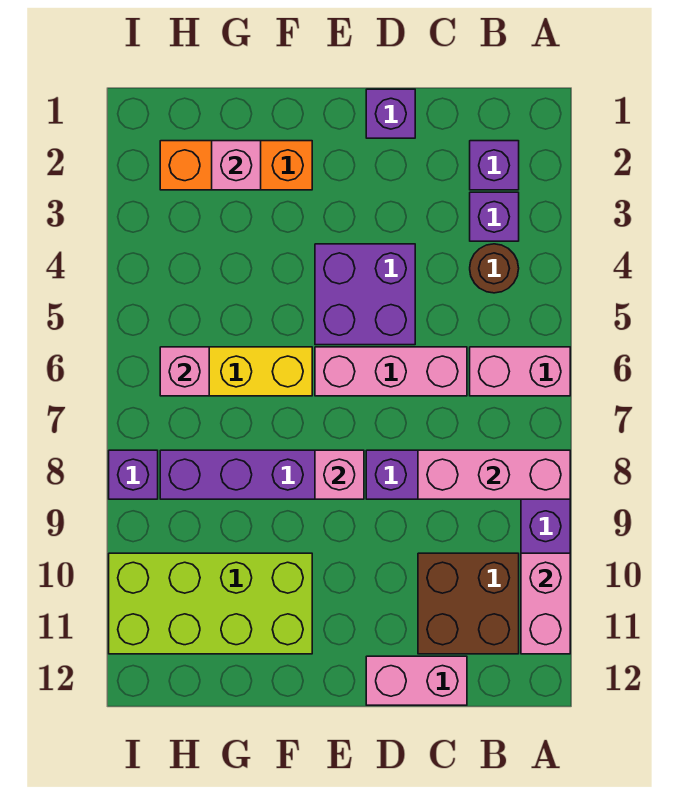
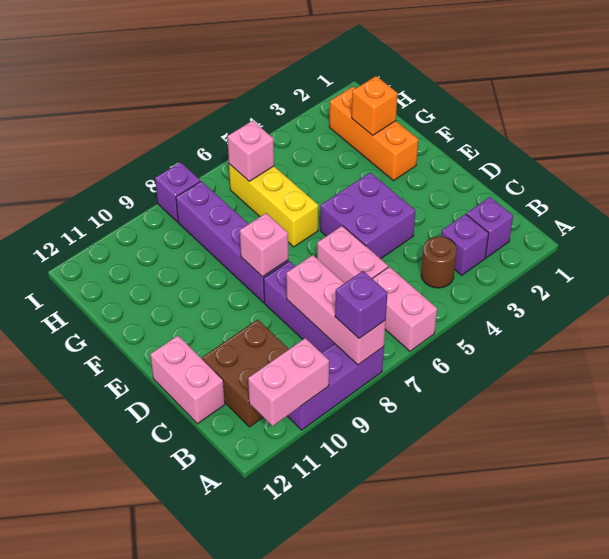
pink 1x3 brick [315,347,467,396] -> pink 1x2 brick [317,226,388,283]
purple 1x1 brick [366,89,415,138] -> purple 1x1 brick moved to [335,271,387,339]
lime 2x4 brick [109,553,312,654] -> none
pink 1x1 brick [212,141,261,190] -> orange 1x1 brick [352,76,398,135]

